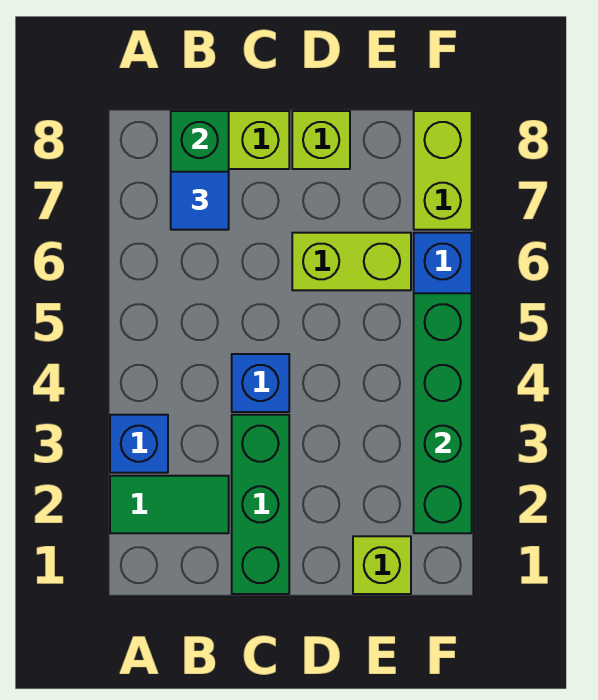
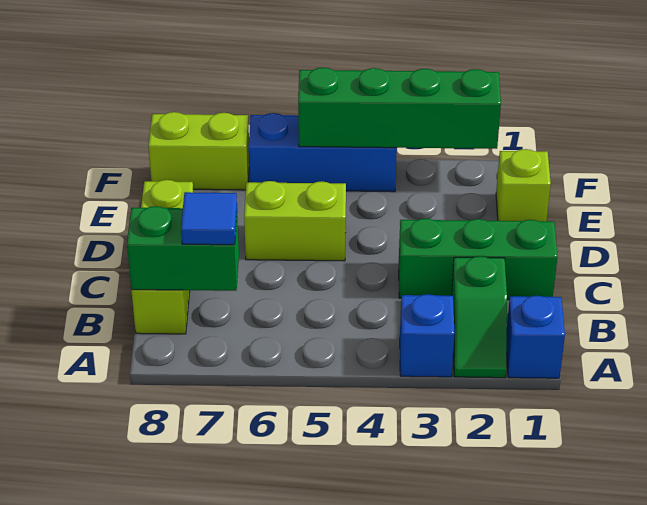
green 1x2 tile [110,476,229,533] -> green 1x2 slope [451,256,507,378]
blue 1x1 brick [232,354,289,412] -> blue 1x1 brick moved to [506,296,565,378]
lime 1x2 brick [292,233,411,290] -> lime 1x2 brick turned to [244,181,346,261]

